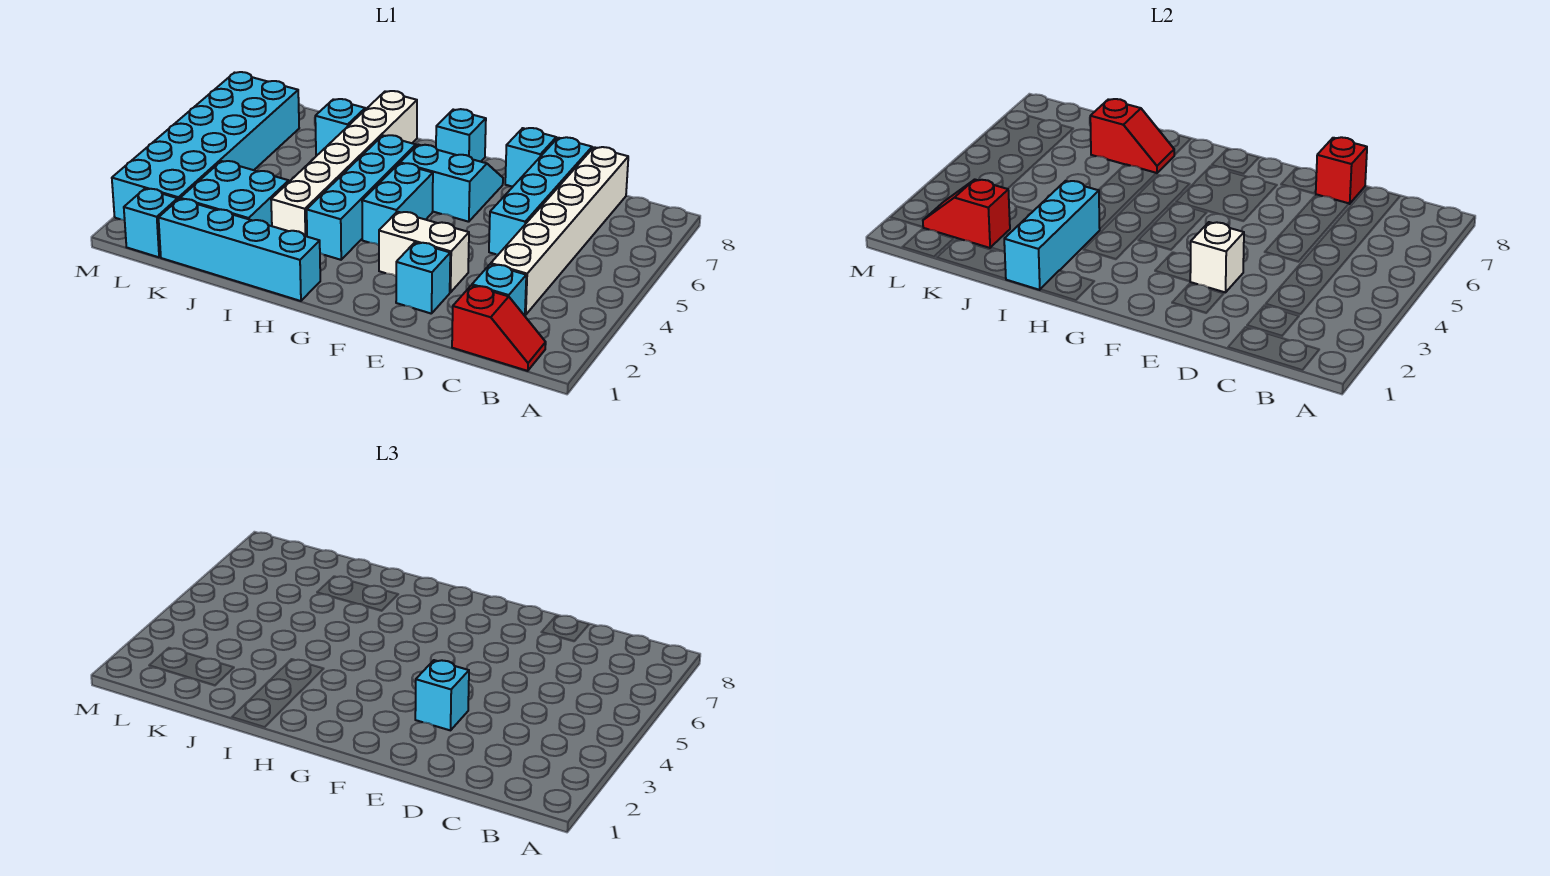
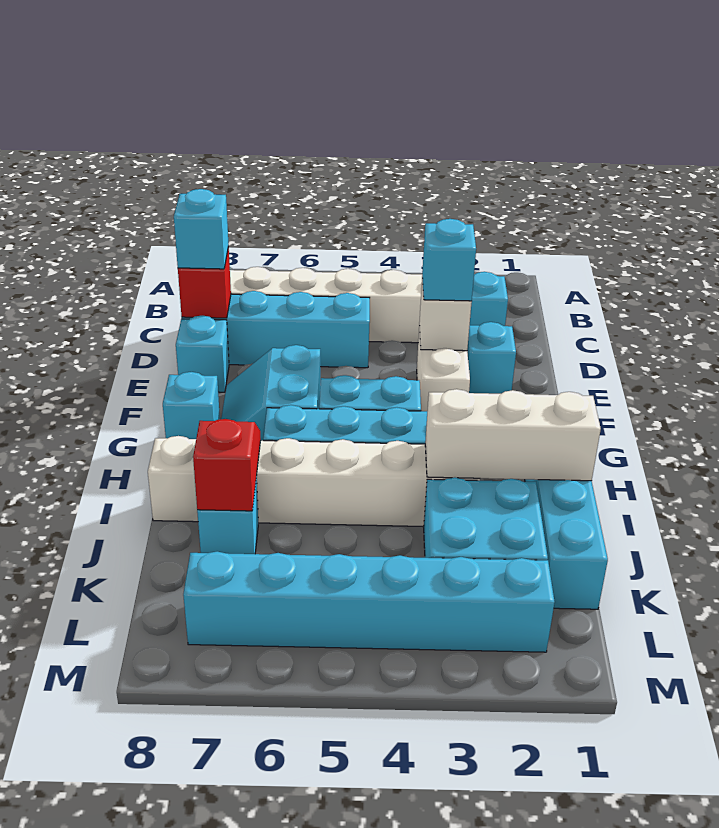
red 1x2 slope [452,285,546,371] -> none
cyan 1x3 brick [1004,181,1100,290] -> white 1x3 brick [425,389,601,481]
red 1x2 slope [923,179,1010,248] -> none
cyan 1x1 brick [124,189,178,257] -> cyan 1x1 brick moved to [174,189,229,269]
cyan 2x6 brick [112,72,299,220] -> cyan 1x6 brick [183,551,555,652]

